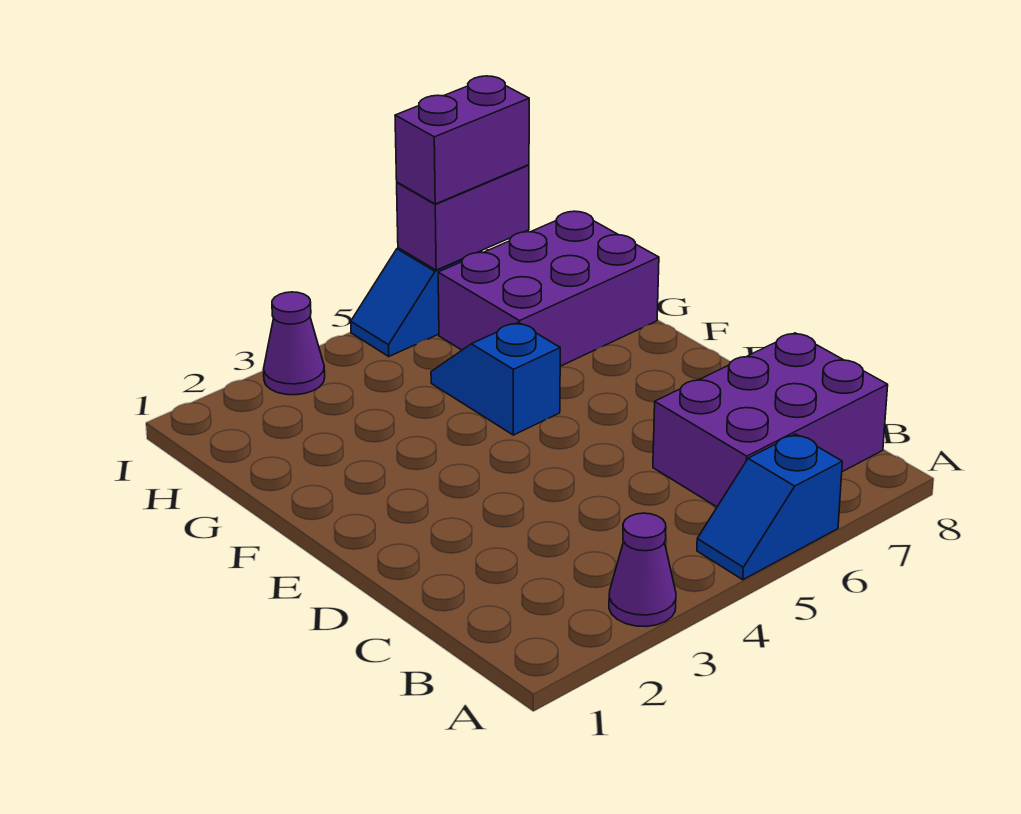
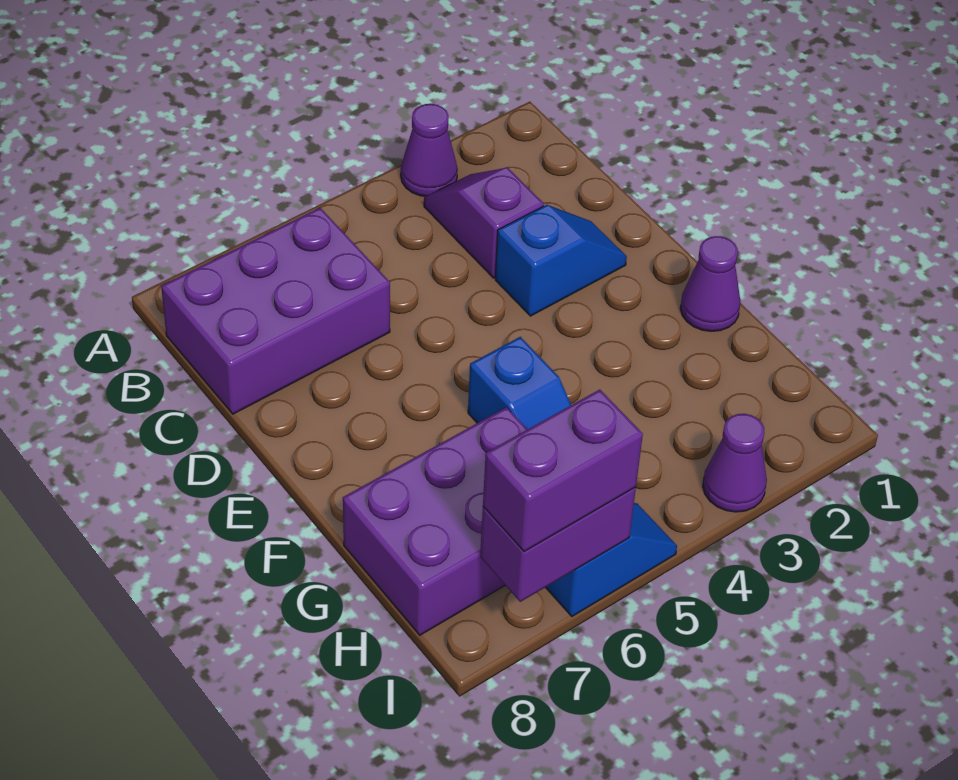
blue 1x2 slope [697,434,842,580] -> blue 1x2 slope moved to [495,205,627,316]
none -> purple 1x2 slope [424,168,544,278]
none -> purple 1x1 cone [680,236,740,331]

